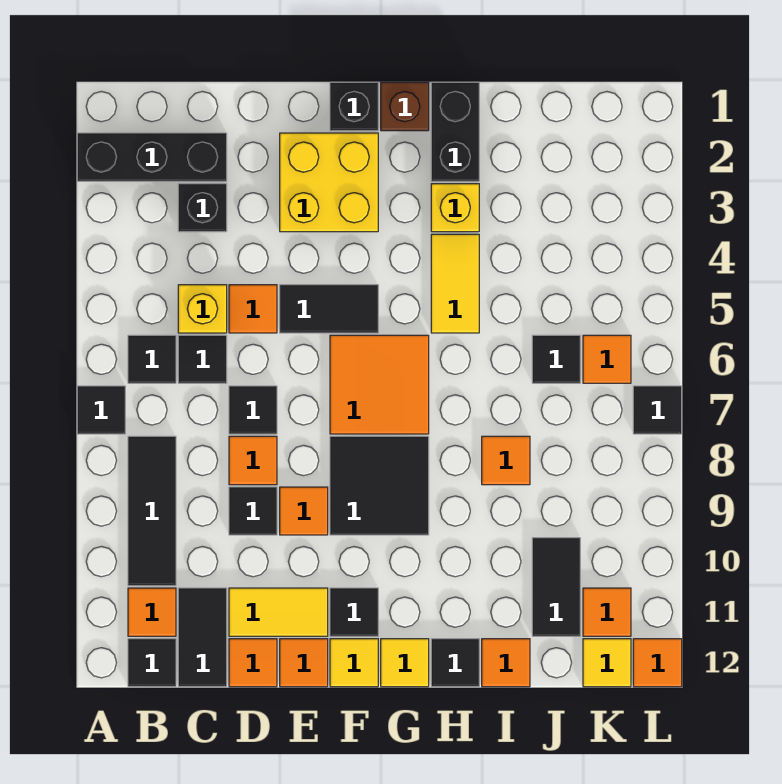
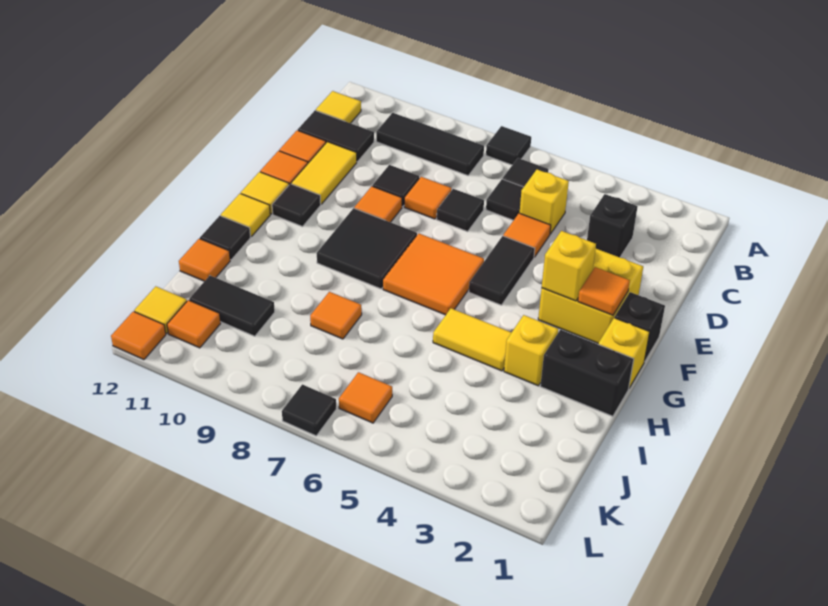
black 1x3 brick [77,133,227,181] -> none
orange 1x1 tile [128,588,176,636] -> orange 1x1 tile moved to [578,267,630,315]
black 1x1 tile [128,639,176,687] -> yellow 1x1 tile [316,91,361,123]
none -> yellow 1x1 brick [542,231,596,301]
brown 1x1 brick [381,82,429,131] -> yellow 1x1 brick [598,318,650,388]
black 1x1 tile [532,335,580,383] -> none

